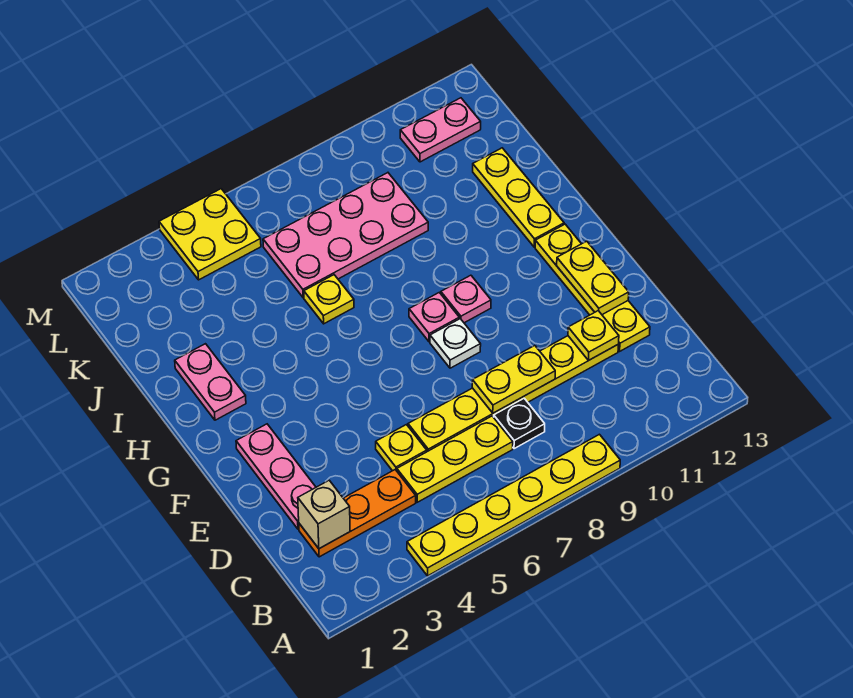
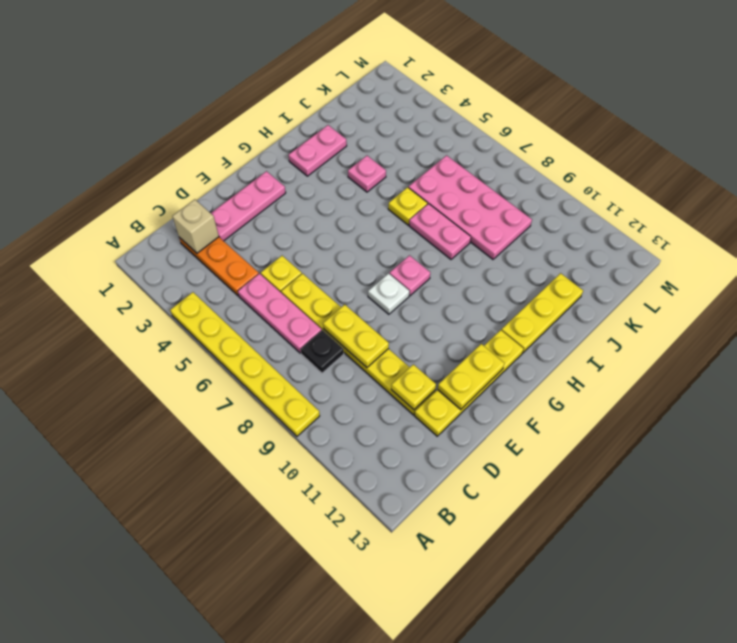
yellow 1x3 plate [397,416,513,502] -> pink 1x3 plate [238,274,322,353]
pink 1x1 plate [441,275,491,323] -> pink 1x1 plate moved to [348,156,386,192]
yellow 2x2 plate [159,189,261,280] -> none
pink 1x2 plate [400,98,481,162] -> pink 1x2 plate moved to [409,204,471,259]

